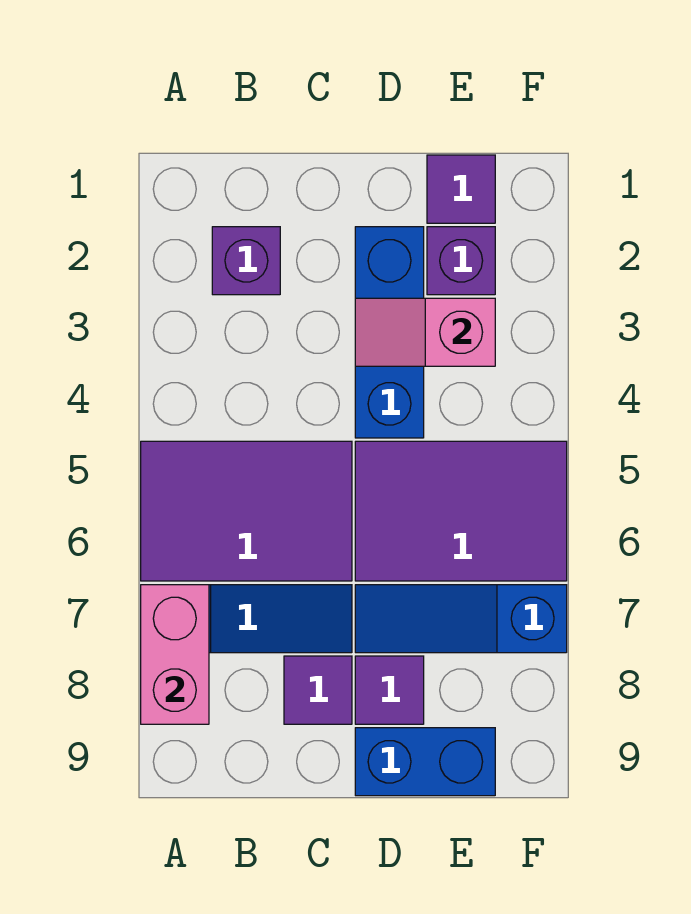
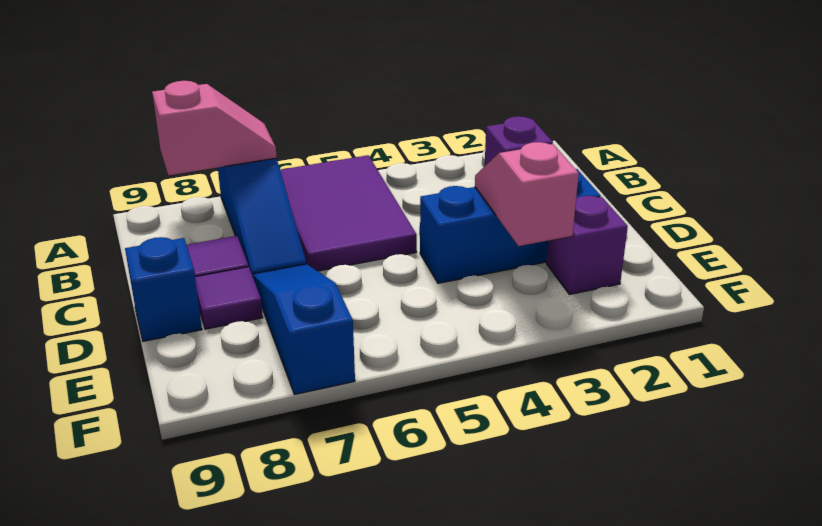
pink 1x2 brick [141,585,209,724] -> pink 1x2 slope [152,81,277,175]
purple 2x3 tile [355,441,567,581] -> none
blue 1x2 brick [355,728,495,796] -> blue 1x1 brick [125,237,202,341]
purple 1x1 tile [427,155,495,223] -> none

